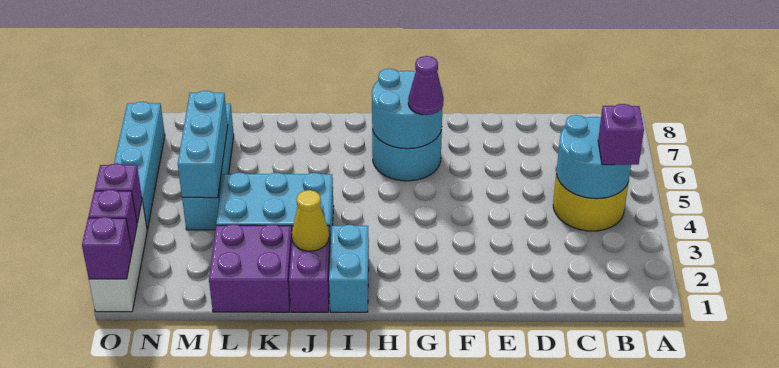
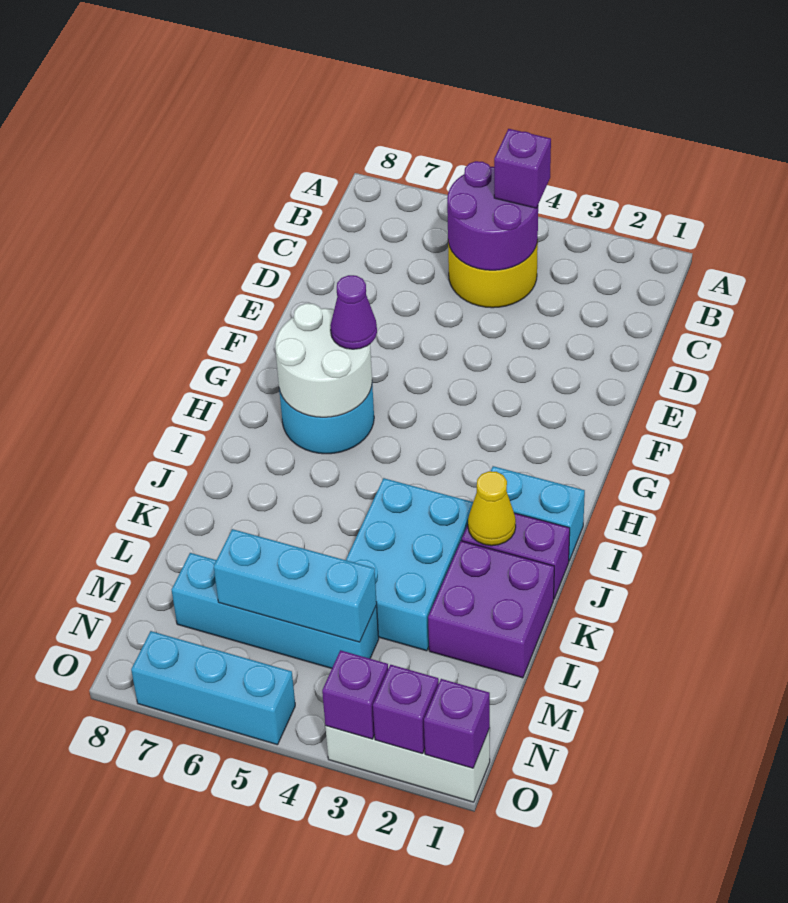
cyan 2x2 round brick [557,115,631,199] -> purple 2x2 round brick [447,161,538,270]
cyan 2x2 round brick [372,69,443,149] -> white 2x2 round brick [275,303,372,417]
cyan 1x4 brick [114,102,165,230] -> cyan 1x3 brick [131,631,295,745]

